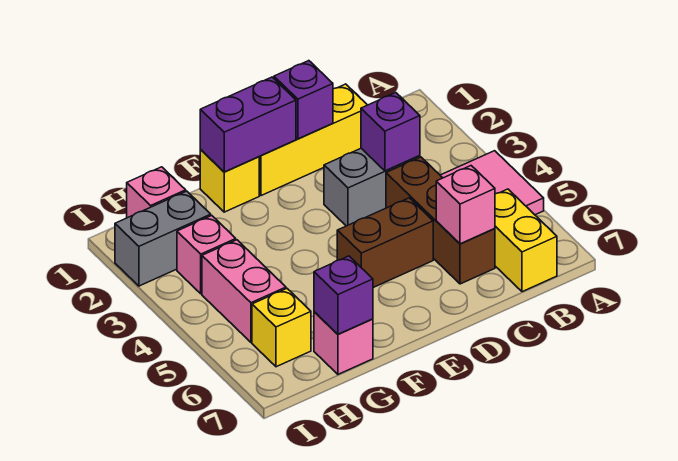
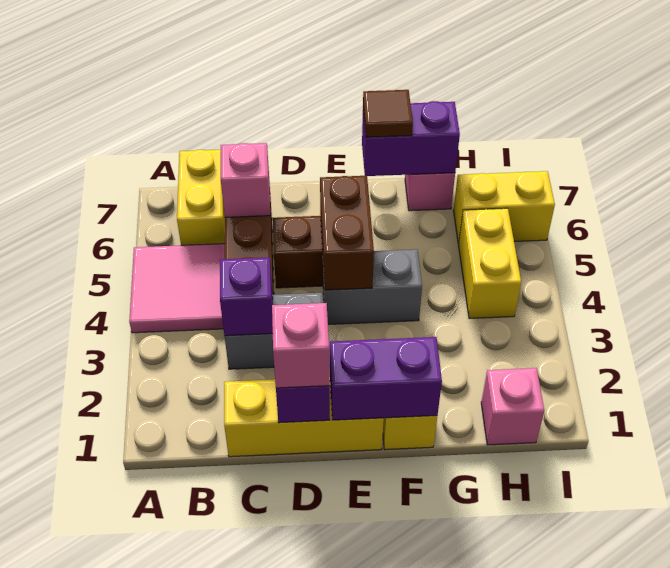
none -> brown 1x2 brick [320,176,374,290]
none -> brown 1x1 tile [363,90,413,137]
purple 1x1 brick [314,256,373,334] -> purple 1x2 brick [362,101,460,176]
grey 1x2 brick [115,191,211,286] -> grey 1x2 brick moved to [323,249,422,324]
pink 1x1 brick [177,216,236,294] -> pink 1x1 brick moved to [272,303,330,388]
pink 1x2 brick [202,240,286,342] -> yellow 1x2 brick [458,208,521,319]
yellow 1x1 brick [252,289,311,367] -> yellow 1x2 brick [453,171,555,243]

